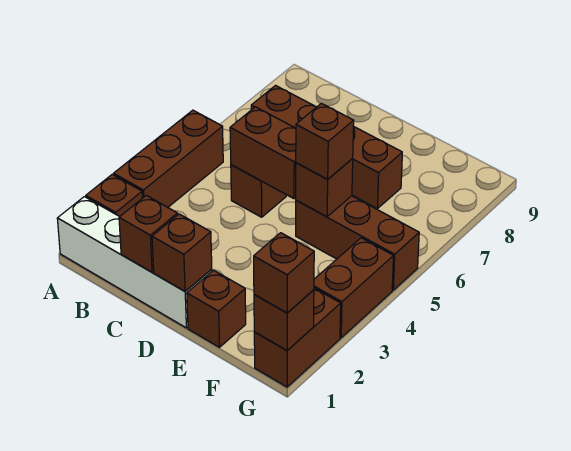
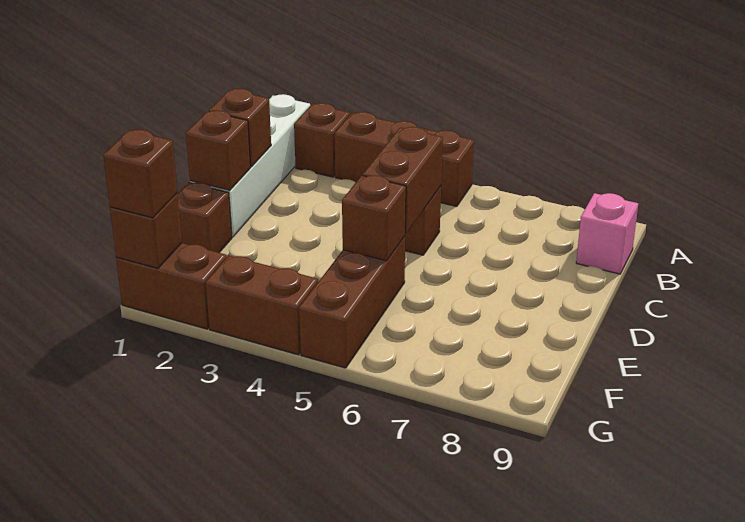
brown 1x4 brick [251,86,402,209] -> none
none -> pink 1x1 brick [576,193,638,274]
brown 1x1 brick [296,103,354,179] -> none

